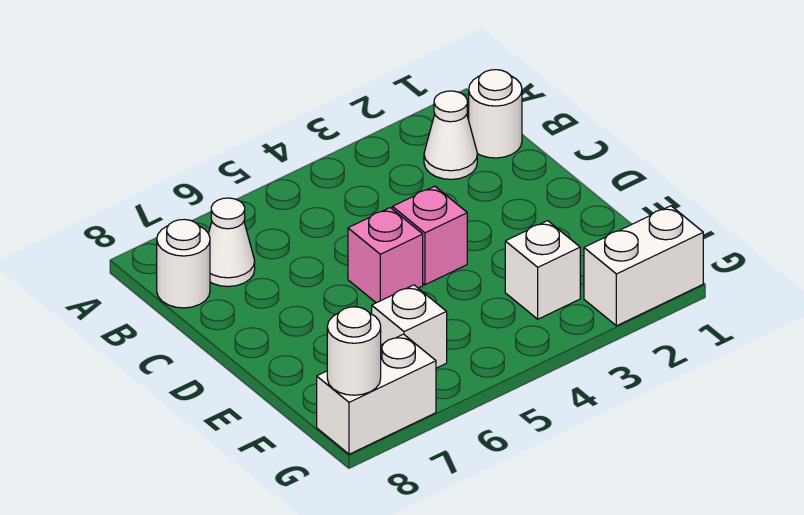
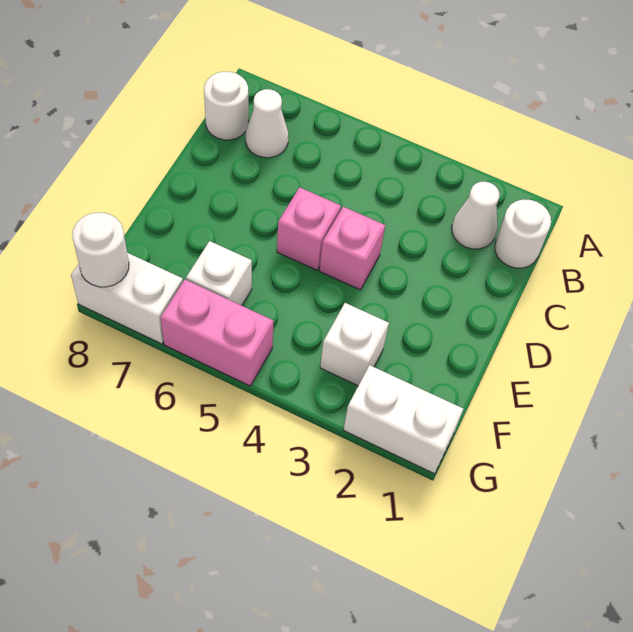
none -> pink 1x2 brick [160,280,274,386]

